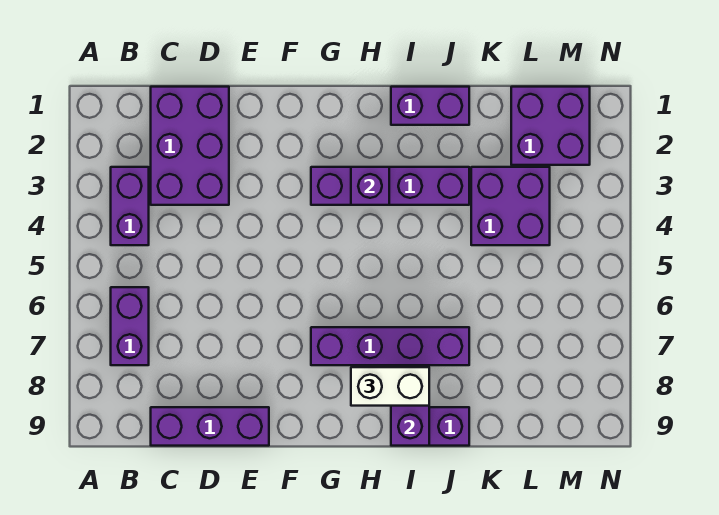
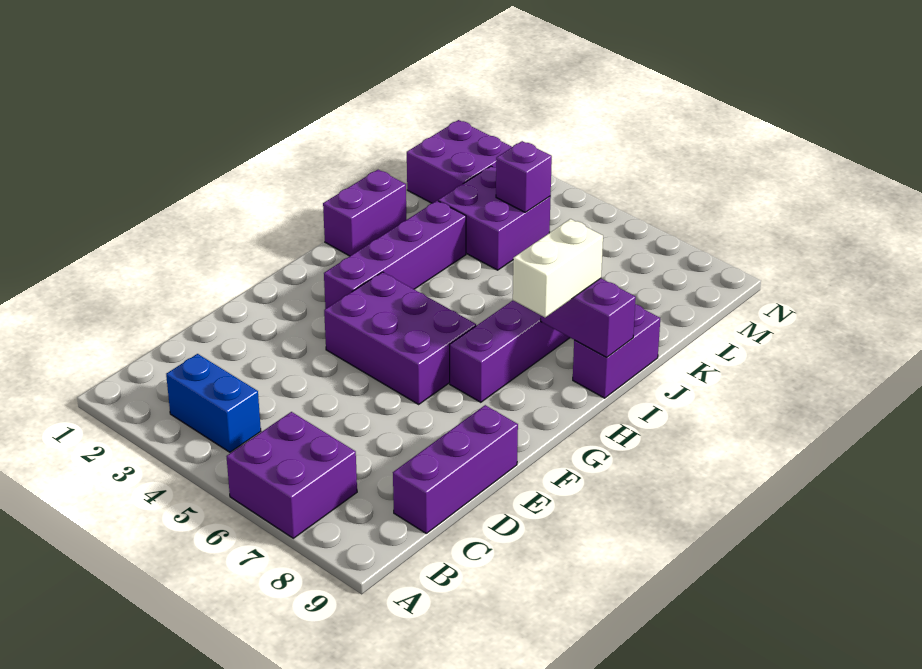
purple 1x2 brick [111,167,149,245] -> blue 1x2 brick [166,354,261,452]
purple 1x2 brick [111,287,149,365] -> purple 2x2 brick [226,412,357,538]
purple 2x3 brick [151,87,229,205] -> purple 2x3 brick moved to [324,272,476,404]
purple 1x1 brick [351,167,389,205] -> purple 1x1 brick moved to [496,141,552,212]

